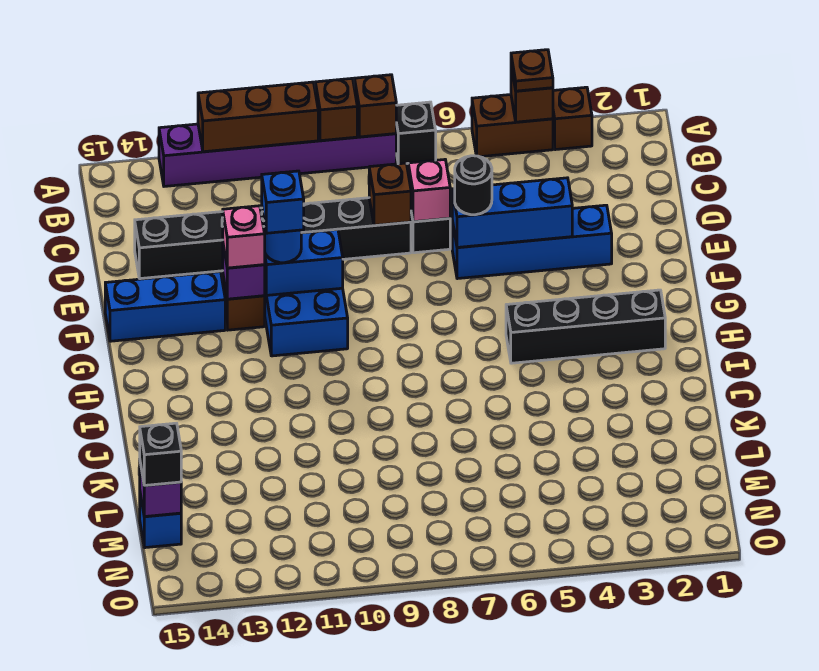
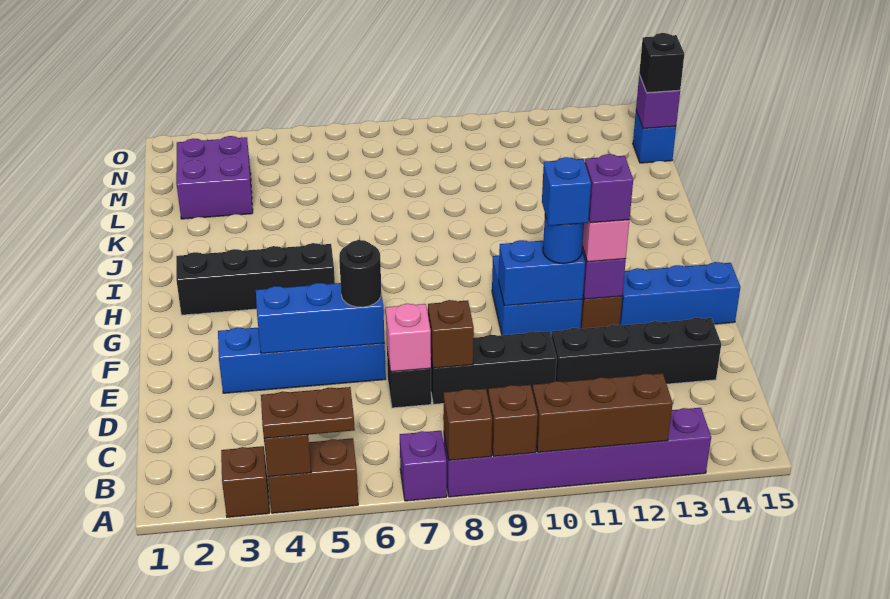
brown 1x1 plate [511,50,553,91] -> brown 1x2 plate [261,387,355,438]
black 1x1 brick [396,102,436,164] -> purple 1x1 brick [400,431,447,501]
none -> purple 1x1 brick [585,154,633,223]
none -> purple 2x2 brick [176,136,253,219]

